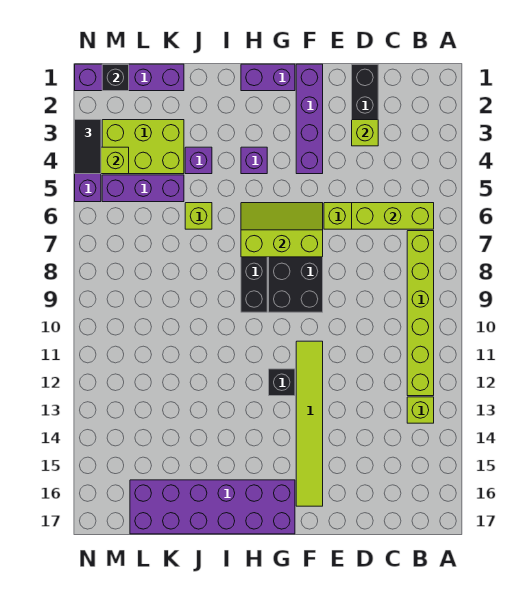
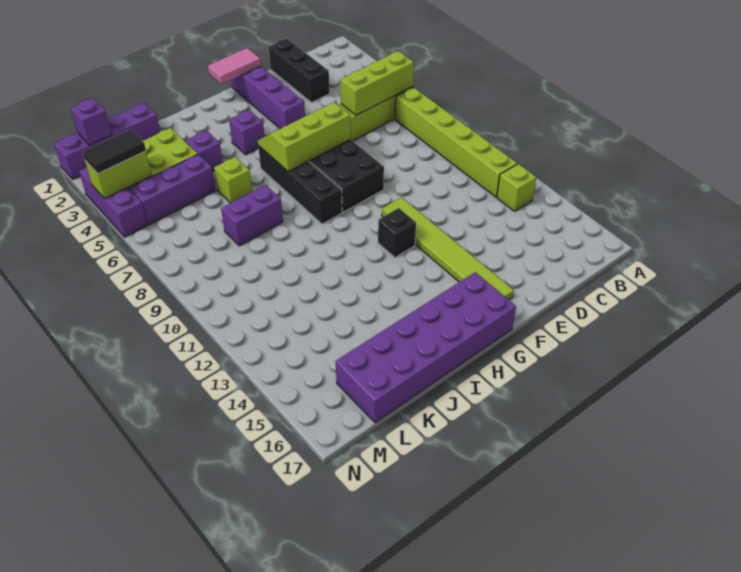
lime 1x1 brick [352,120,378,146] -> none
none -> pink 1x2 tile [208,48,261,84]
purple 1x2 brick [241,64,295,91] -> purple 1x2 brick moved to [221,185,283,246]
black 1x1 brick [102,64,129,91] -> purple 1x1 brick [71,98,111,145]
black 1x2 tile [75,120,101,174] -> black 1x2 tile turned to [83,129,146,174]

